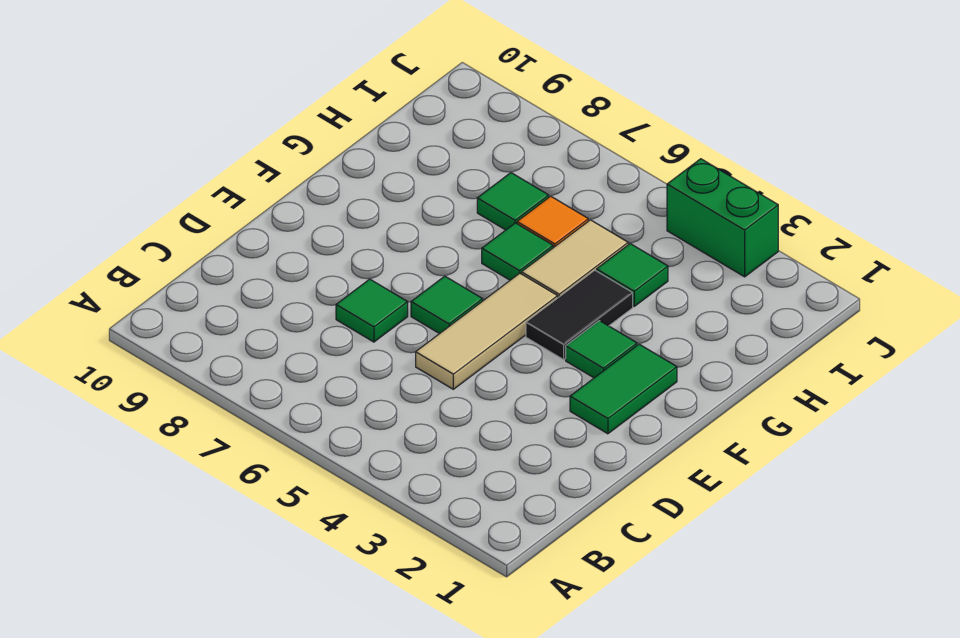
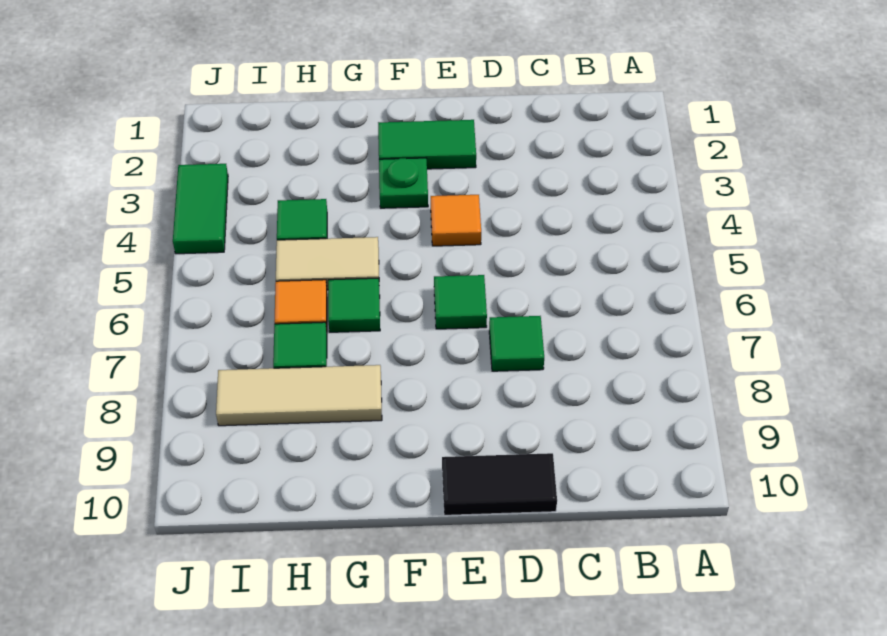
tan 1x3 tile [416,273,558,389] -> tan 1x3 tile moved to [216,365,382,426]
none -> orange 1x1 tile [431,195,481,246]
green 1x1 tile [566,321,637,378] -> green 1x1 plate [379,158,428,208]
black 1x2 tile [526,270,633,360] -> black 1x2 tile moved to [442,453,557,515]
green 1x2 brick [667,159,778,277] -> green 1x2 tile [173,164,228,254]

